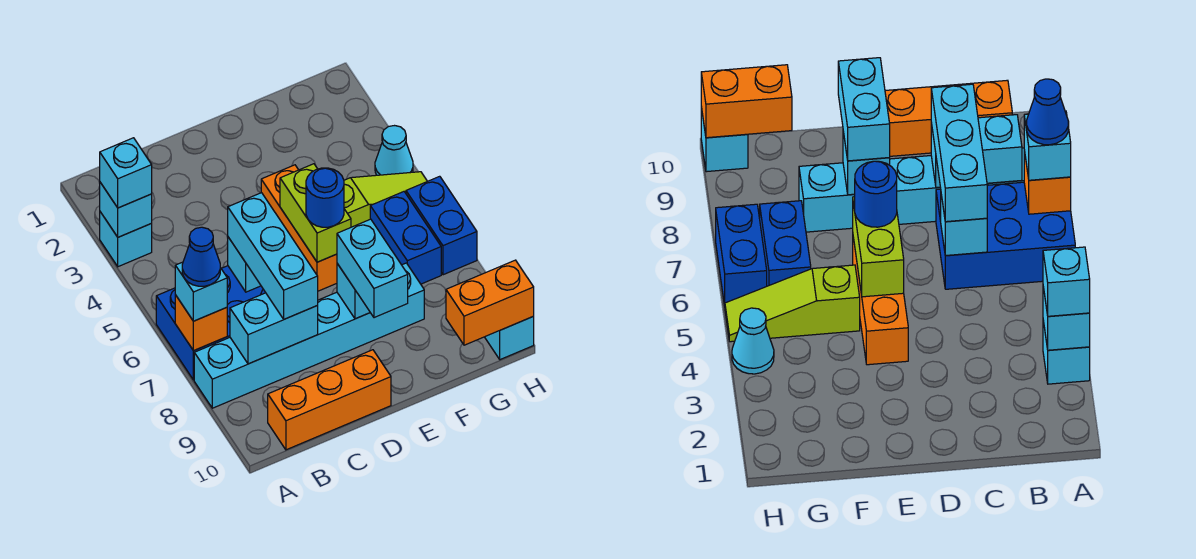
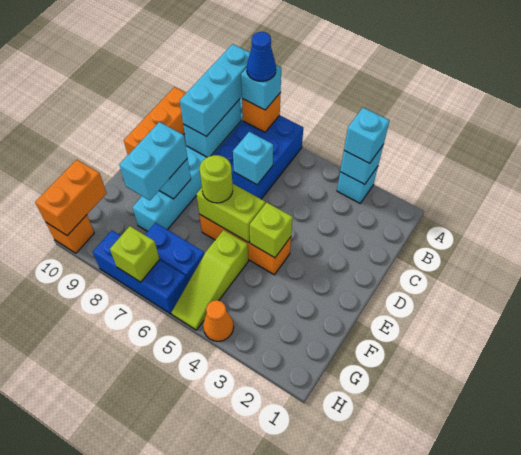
cyan 1x3 brick [228,193,318,319] -> cyan 1x3 brick turned to [180,44,250,137]
none -> lime 1x1 brick [250,203,293,258]
blue 1x1 round brick [306,168,344,227] -> lime 1x1 round brick [199,155,233,203]
cyan 1x2 brick [337,219,408,318] -> cyan 1x2 brick turned to [120,122,187,200]
cyan 1x1 cone [375,126,413,175] -> orange 1x1 cone [203,300,234,341]
blue 1x2 brick [406,176,477,275] -> blue 1x3 brick [93,230,187,314]
none -> lime 1x1 brick [110,226,160,282]
cyan 1x1 brick [485,316,534,360] -> orange 1x1 brick [46,215,94,253]

